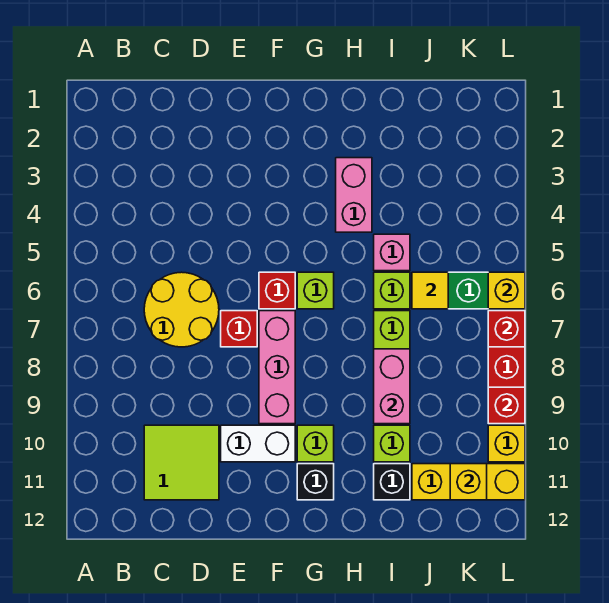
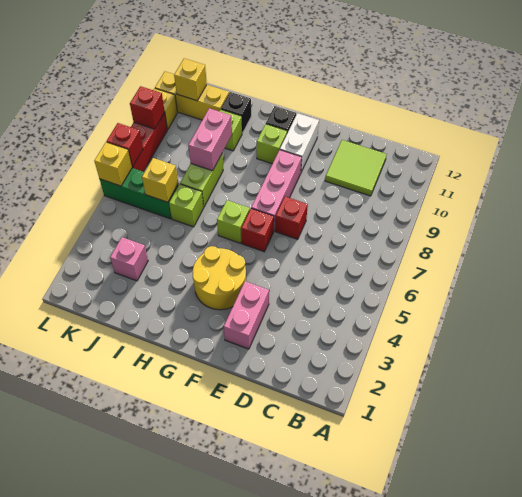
yellow 2x2 round brick [144,272,219,347] -> yellow 2x2 round brick moved to [193,246,246,310]
white 1x2 brick [221,425,295,462] -> white 1x2 brick turned to [280,113,319,172]
pink 1x2 brick [336,158,372,232] -> pink 1x2 brick moved to [224,281,269,349]
pink 1x1 brick [374,234,410,271] -> pink 1x1 brick moved to [110,237,148,281]
yellow 1x1 tile [412,272,448,309] -> yellow 1x1 brick [142,158,178,202]

